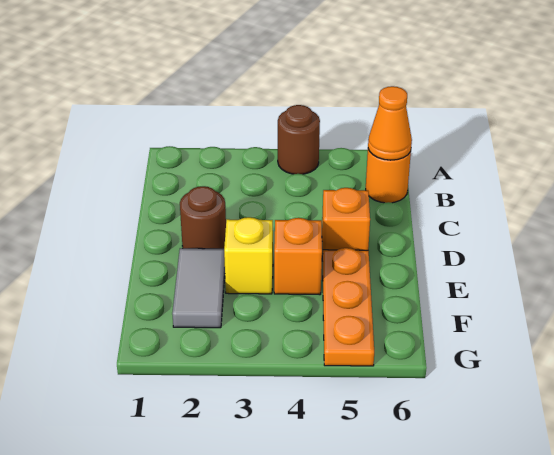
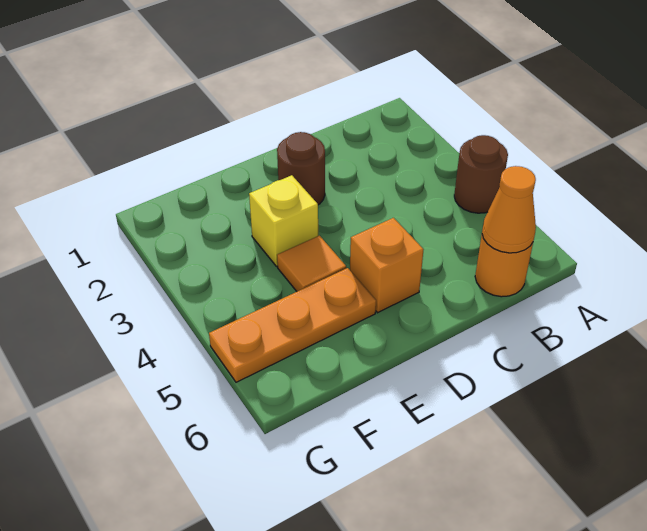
grey 1x2 tile [172,248,225,328] -> none
orange 1x1 brick [274,218,322,295] -> orange 1x1 tile [277,236,346,291]

